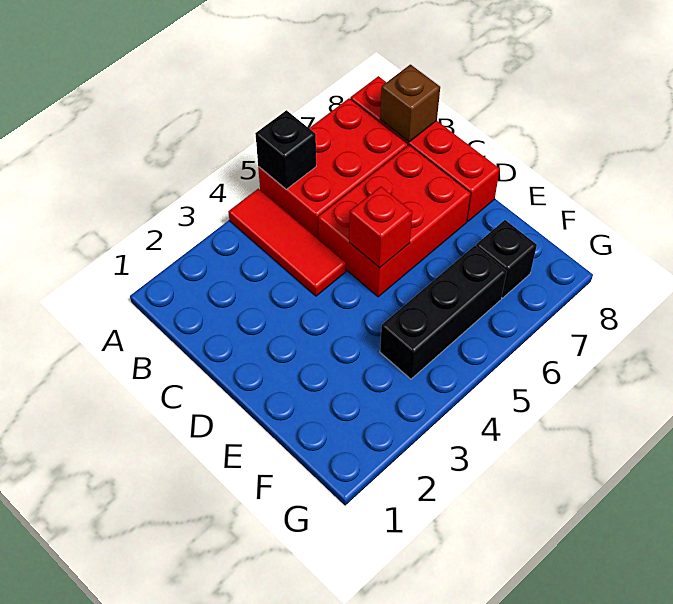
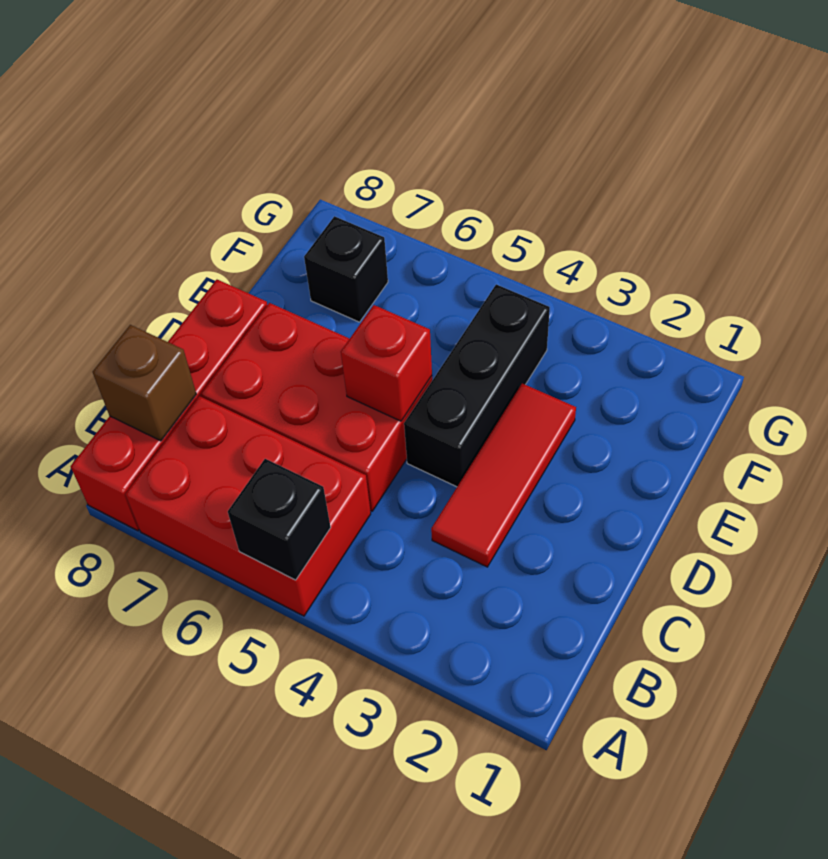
red 1x3 tile [228,188,346,296] -> red 1x3 tile moved to [431,383,576,567]
black 1x3 brick [380,246,507,379] -> black 1x3 brick turned to [404,284,550,487]

